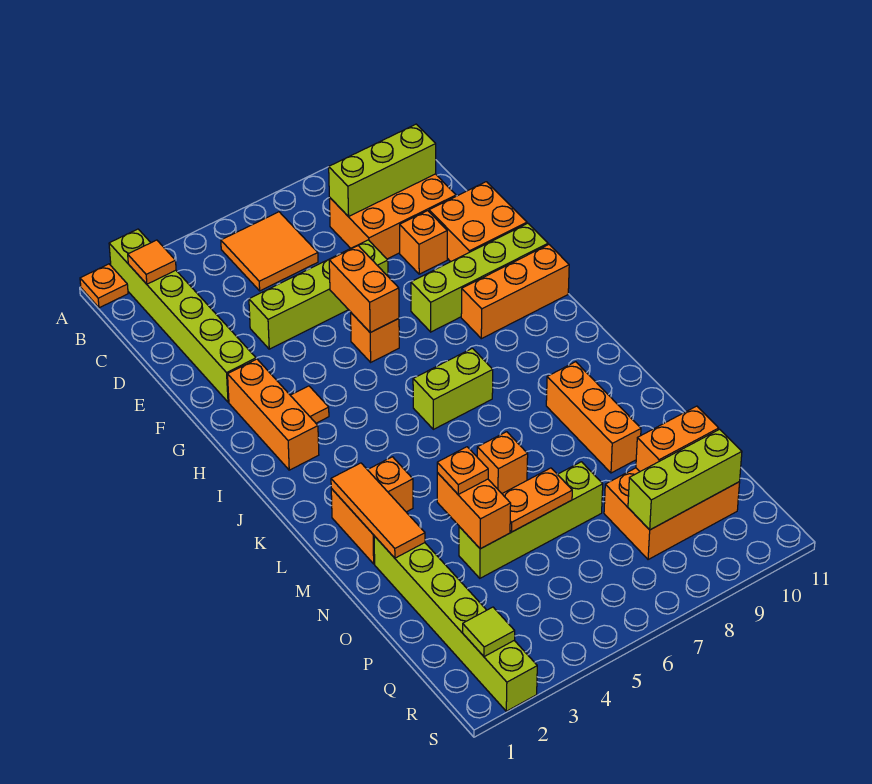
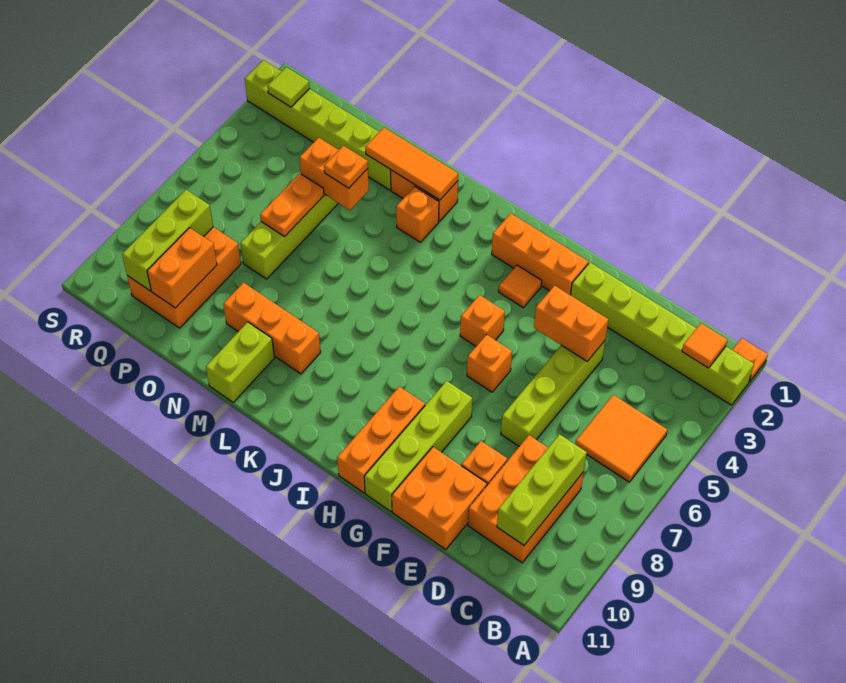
orange 1x2 brick [329,246,399,333] -> orange 1x2 brick moved to [534,286,608,361]
lime 1x2 brick [413,348,493,429] -> lime 1x2 brick moved to [206,322,274,402]
orange 1x1 brick [477,432,528,493] -> orange 1x1 brick moved to [460,295,505,346]

